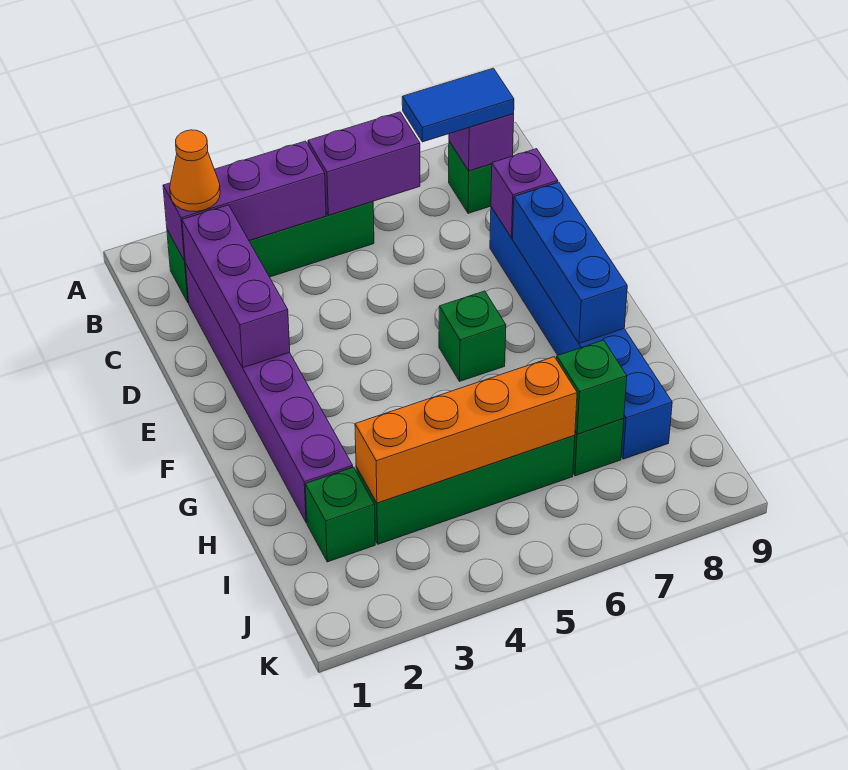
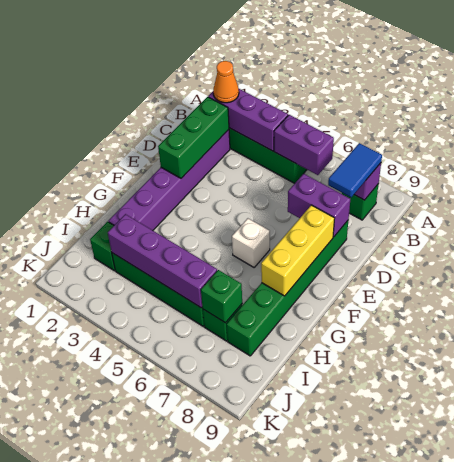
blue 1x2 tile [402,68,514,142] -> blue 1x2 tile turned to [328,143,382,197]
purple 1x3 brick [182,205,290,368] -> green 1x3 brick [158,97,229,178]
blue 1x6 brick [490,207,672,459] -> green 1x6 brick [227,221,348,356]
purple 1x1 brick [491,149,558,238] -> purple 1x2 brick [288,174,350,237]
blue 1x3 brick [513,182,627,343] -> yellow 1x3 brick [261,205,334,296]
green 1x1 brick [439,291,506,381] -> white 1x1 brick [232,218,270,267]
orange 1x4 brick [355,357,577,503] -> purple 1x4 brick [108,214,217,308]

